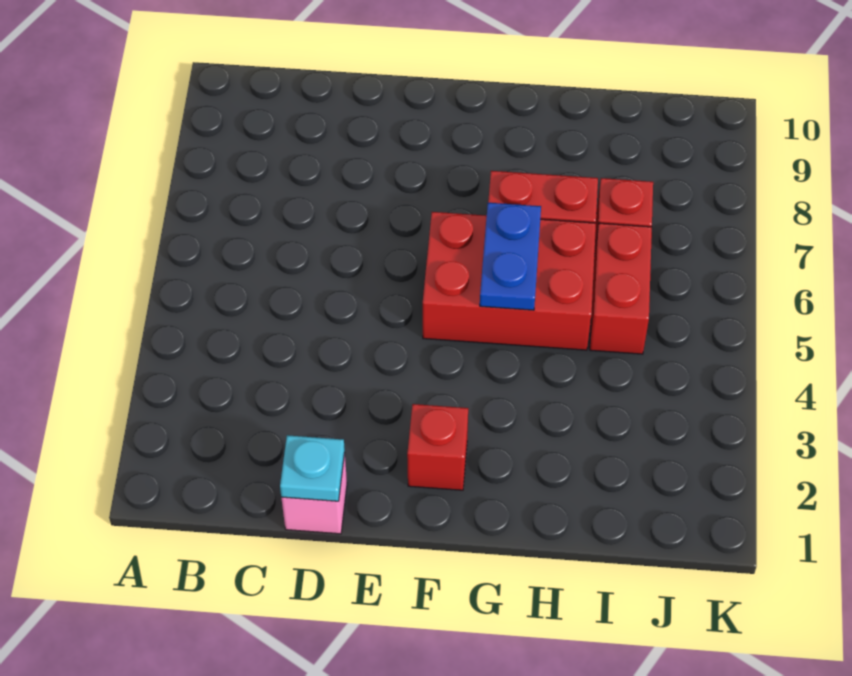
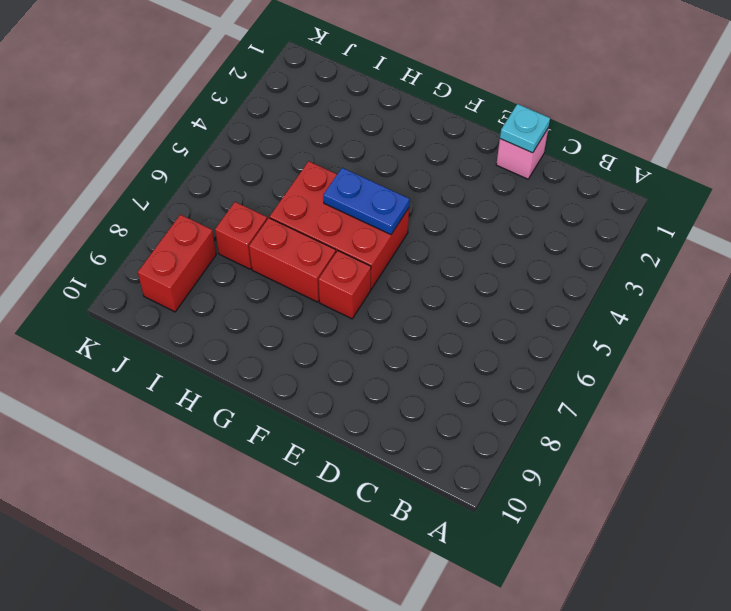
red 1x1 brick [407,404,468,490] -> red 1x1 brick moved to [318,251,371,319]
blue 1x2 plate [480,203,541,310] -> blue 1x2 plate turned to [323,168,409,235]
red 1x2 brick [590,223,652,354] -> red 1x2 brick moved to [138,214,216,312]

